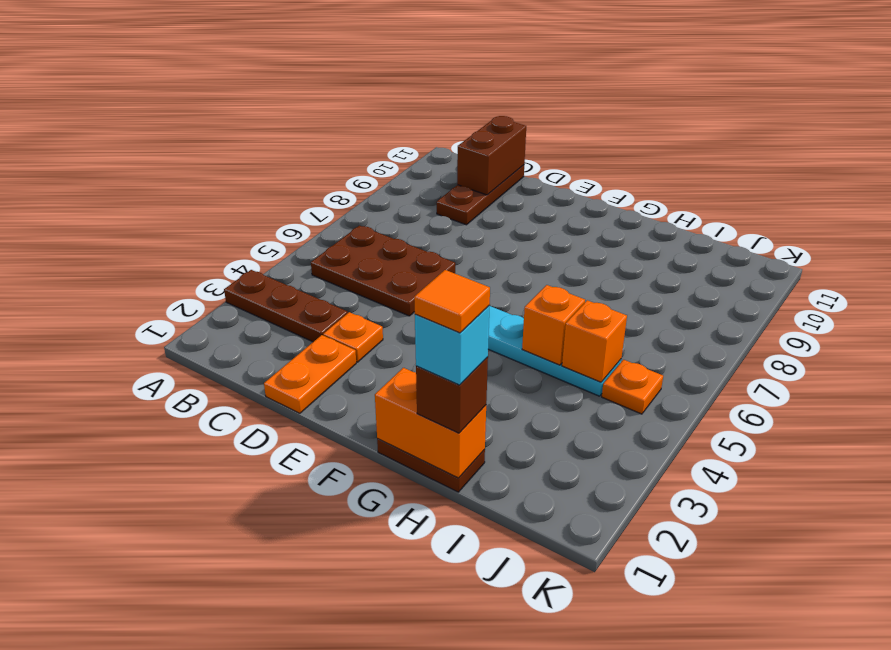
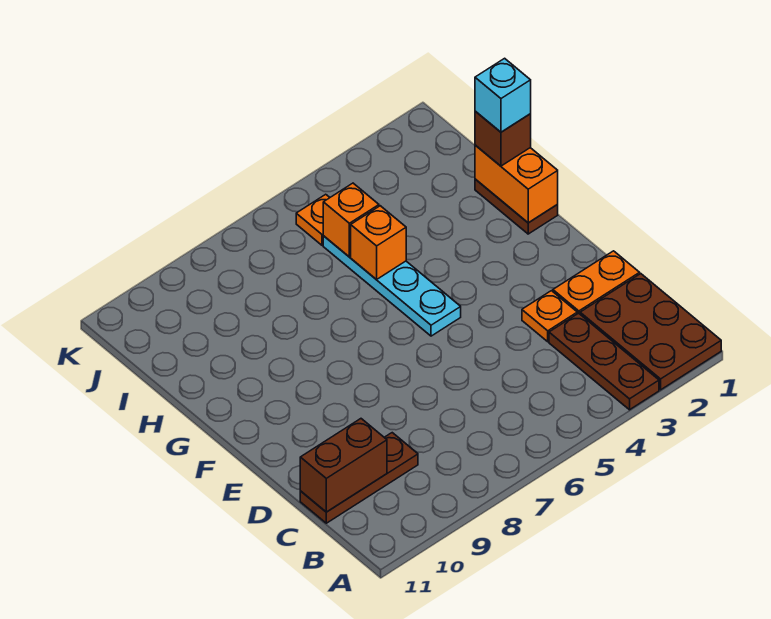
brown 2x3 plate [311,226,455,316] -> brown 2x3 plate moved to [580,274,721,390]
orange 1x1 tile [414,270,490,333] -> none

